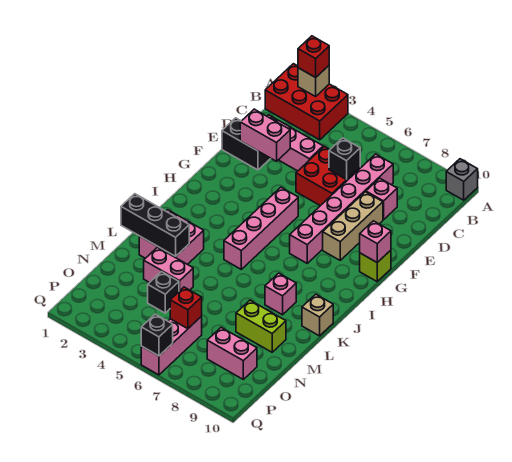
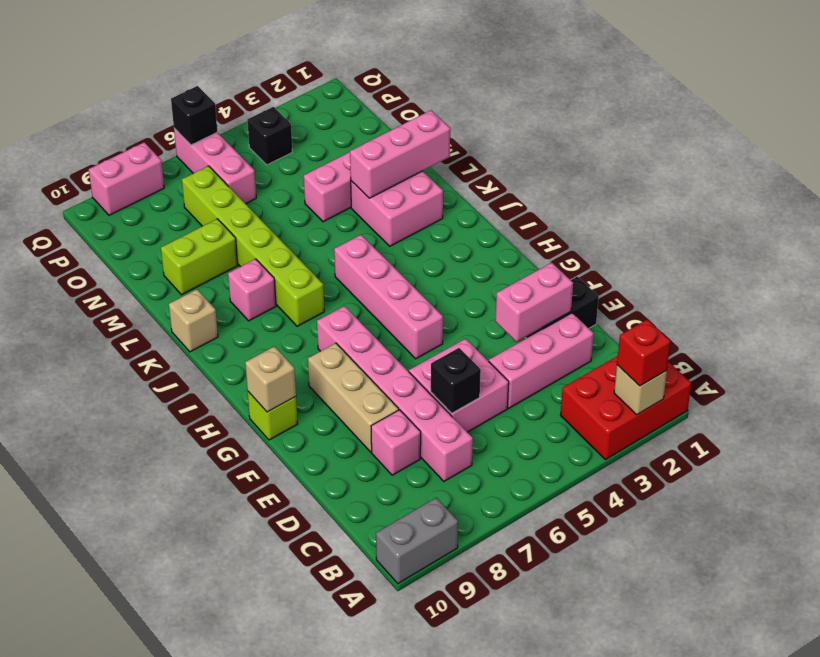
grey 1x1 brick [446,159,478,200] -> grey 1x2 brick [376,498,458,584]
red 2x2 brick [296,147,360,206] -> pink 2x2 brick [409,339,509,432]
pink 1x1 brick [360,221,391,262] -> tan 1x1 brick [245,346,296,412]
none -> lime 1x6 brick [182,166,324,326]
black 1x3 brick [121,194,189,256] -> pink 1x3 brick [350,110,450,198]
black 1x1 brick [148,272,179,313] -> black 1x1 brick moved to [247,107,292,165]
red 1x1 brick [170,287,202,329] -> none
pink 1x2 brick [207,328,257,379] -> pink 1x2 brick moved to [89,142,164,215]

